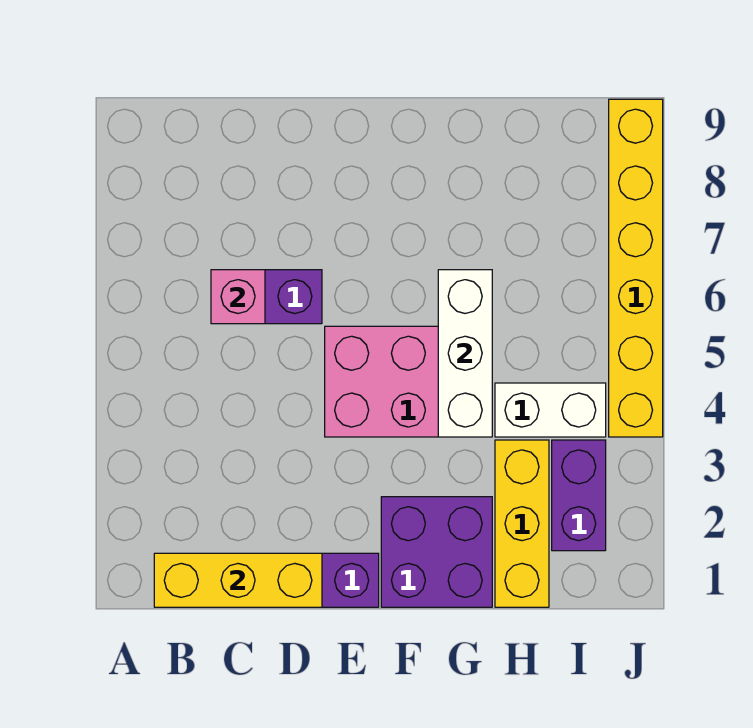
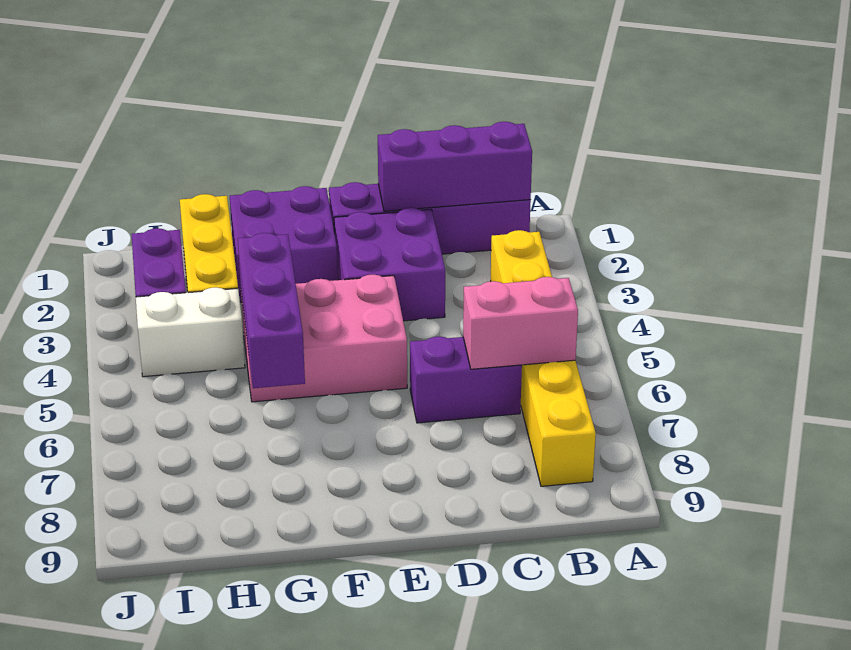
yellow 1x3 brick [154,553,322,607] -> purple 1x3 brick [378,122,532,211]
pink 1x1 brick [211,270,265,324] -> pink 1x2 brick [463,277,578,369]
none -> purple 2x2 brick [334,208,445,321]
white 1x3 brick [438,270,492,437] -> purple 1x3 brick [238,233,305,388]
yellow 1x6 brick [609,99,663,437] -> yellow 1x6 brick moved to [491,230,596,486]

